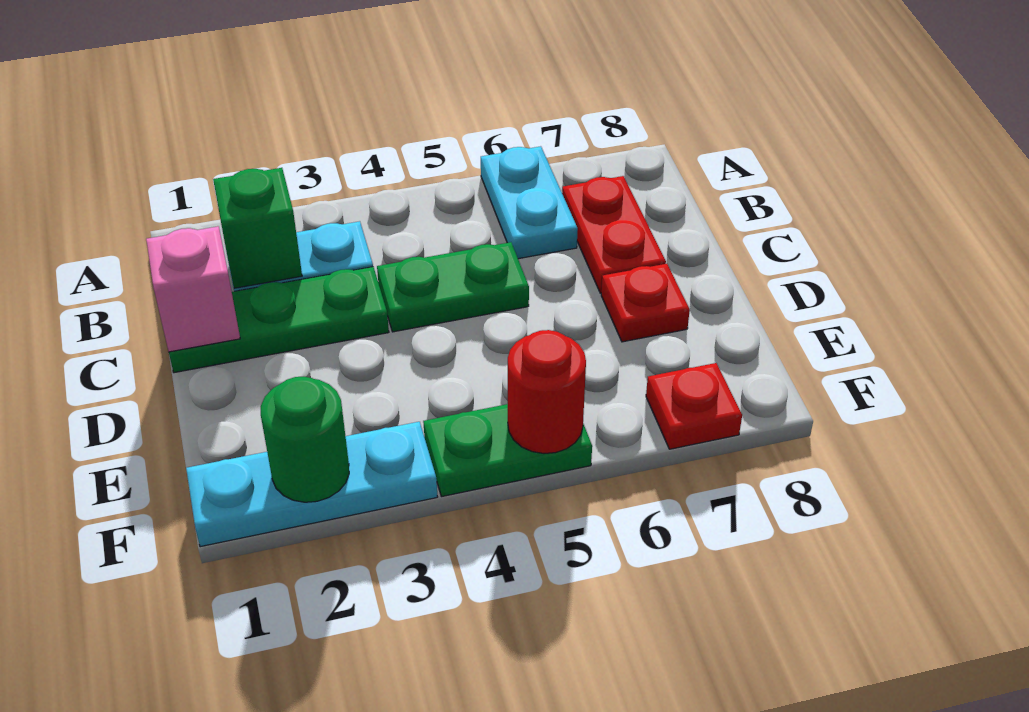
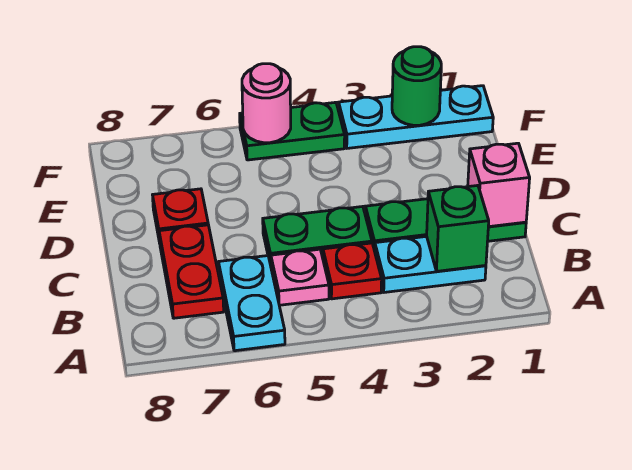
none -> pink 1x1 plate [271,249,329,305]
red 1x1 round brick [508,330,586,453] -> pink 1x1 round brick [242,64,291,143]
red 1x1 plate [646,363,742,449] -> red 1x1 plate moved to [323,243,382,299]

